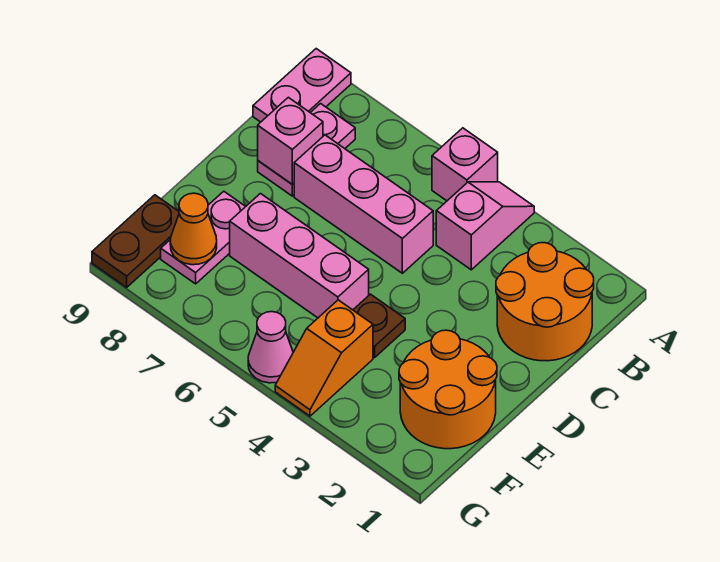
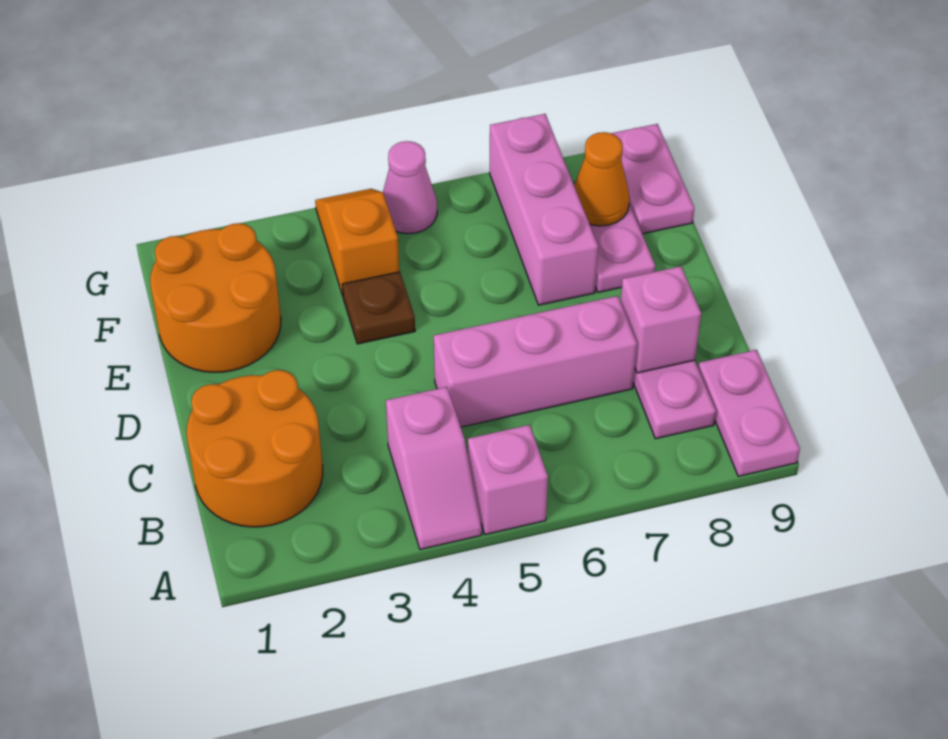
pink 1x3 brick [230,194,369,318] -> pink 1x3 brick turned to [490,114,598,305]
brown 1x2 plate [92,195,179,287] -> pink 1x2 plate [611,124,694,234]

